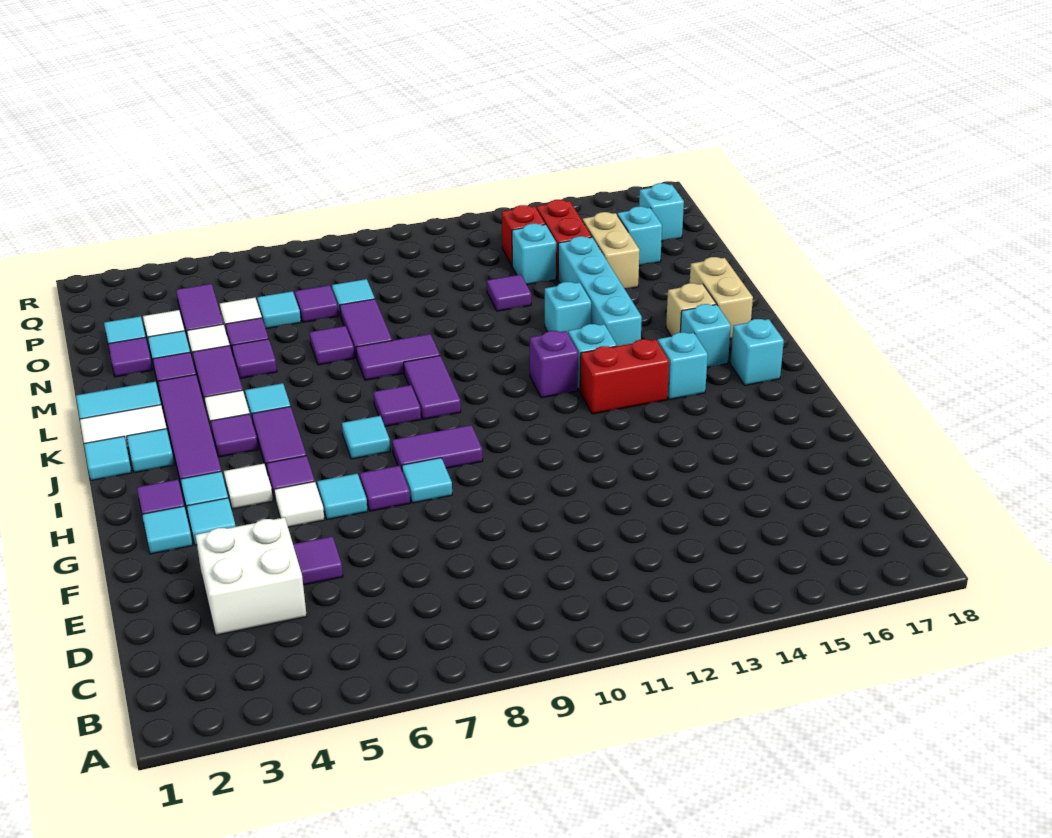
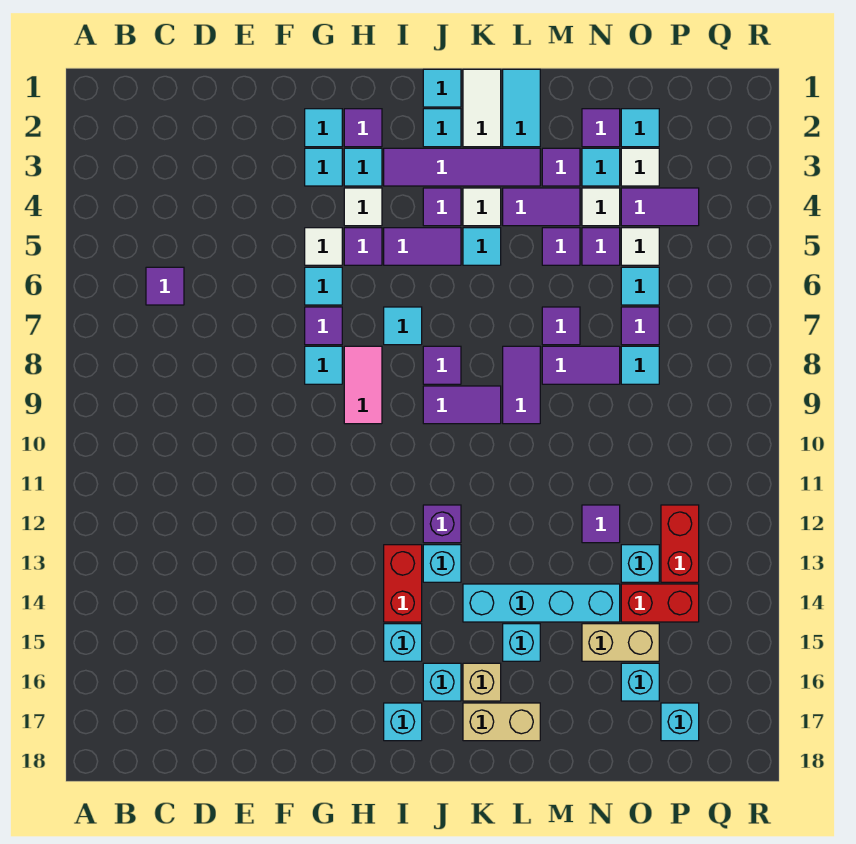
white 2x2 brick [195,517,307,635] -> none
purple 1x1 tile [293,536,343,585] -> purple 1x1 tile moved to [146,267,184,305]
purple 1x2 tile [392,425,483,469] -> pink 1x2 tile [344,346,382,424]
cyan 1x1 brick [545,282,591,333] -> cyan 1x1 brick moved to [503,624,540,661]
red 1x1 brick [502,205,545,265] -> red 1x2 brick [661,505,699,582]

